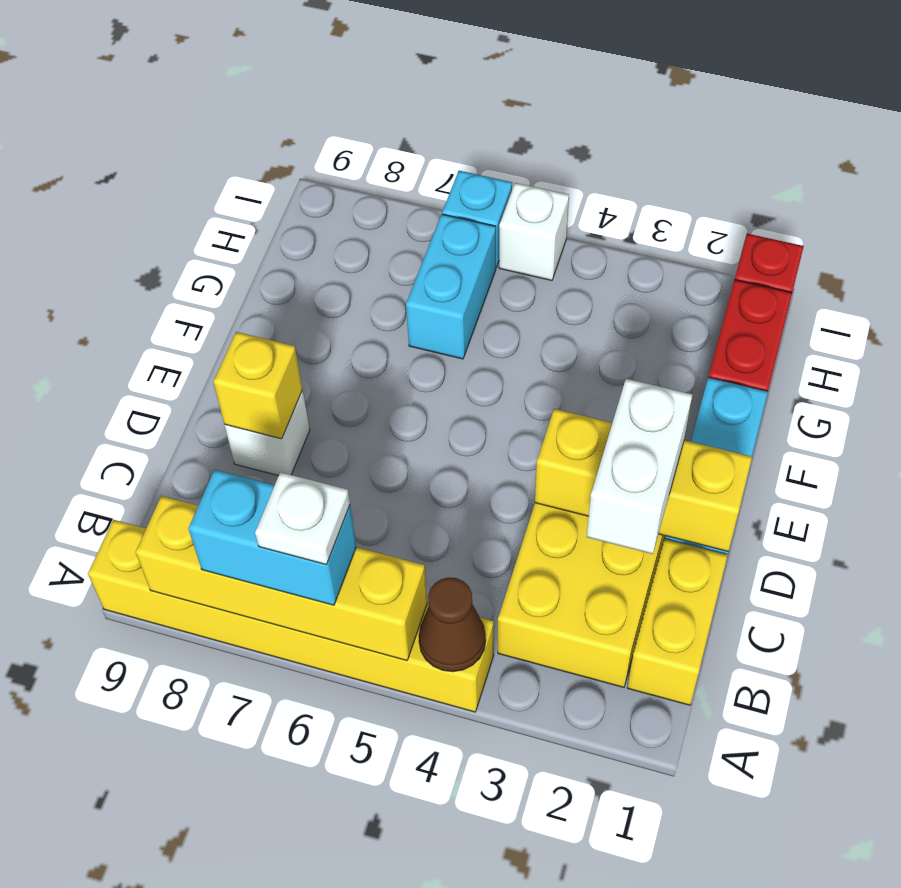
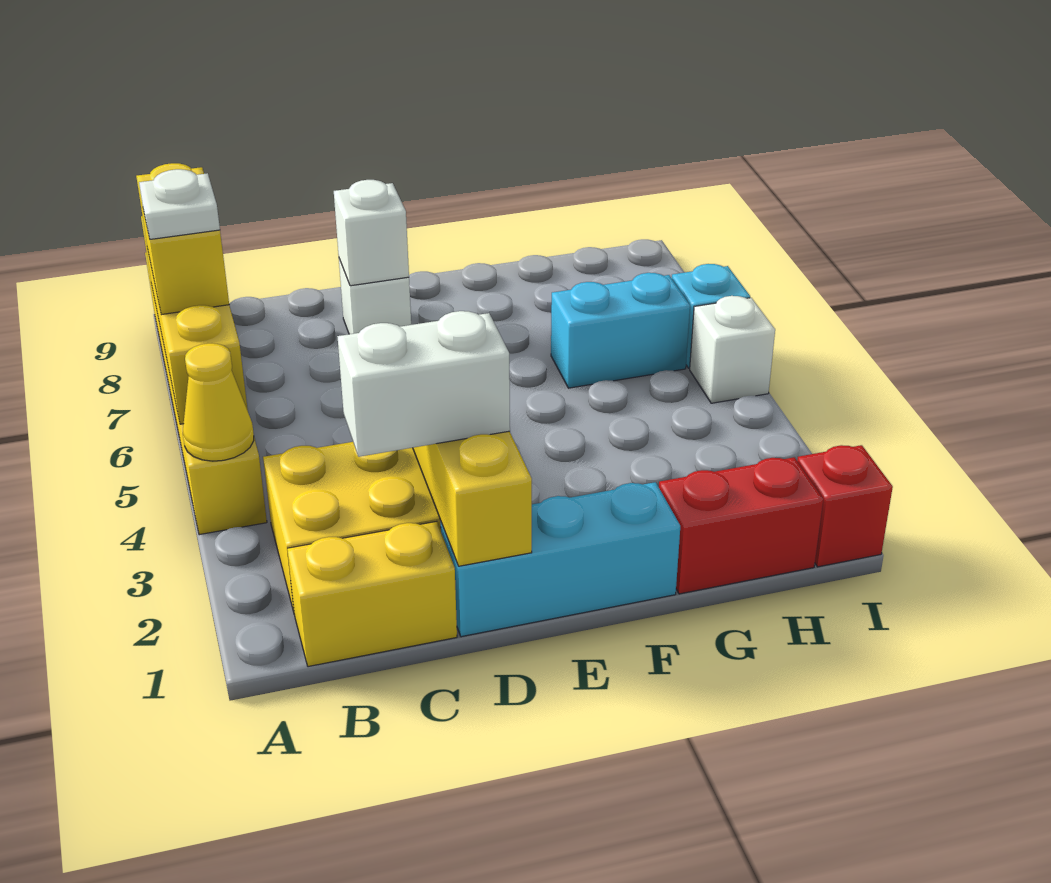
brown 1x1 cone [419,577,486,672] -> yellow 1x1 cone [183,343,254,461]
cyan 1x2 brick [188,470,356,605] -> yellow 1x2 brick [136,163,229,315]
yellow 1x1 brick [213,332,303,439] -> white 1x1 brick [334,180,409,286]

